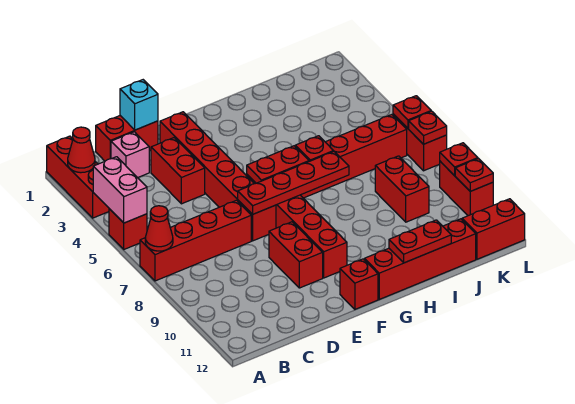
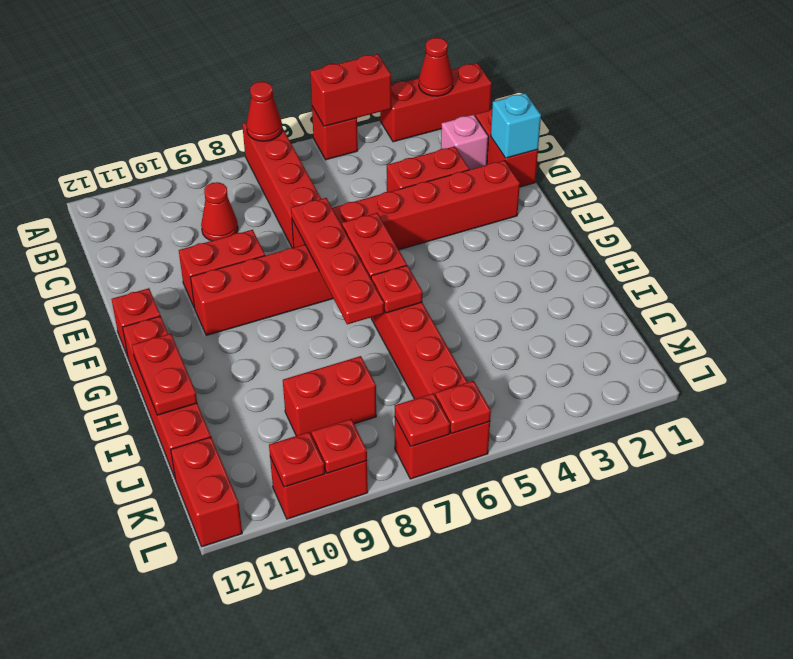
pink 1x2 brick [93,157,147,223] -> red 1x2 brick [310,54,391,126]
none -> red 1x1 cone [201,182,238,241]

